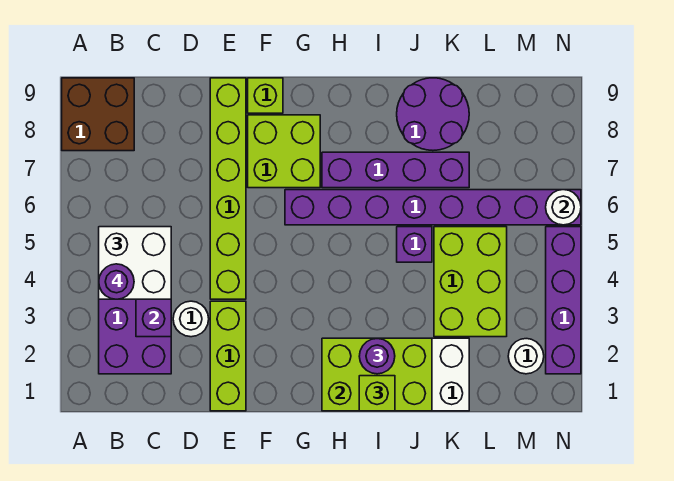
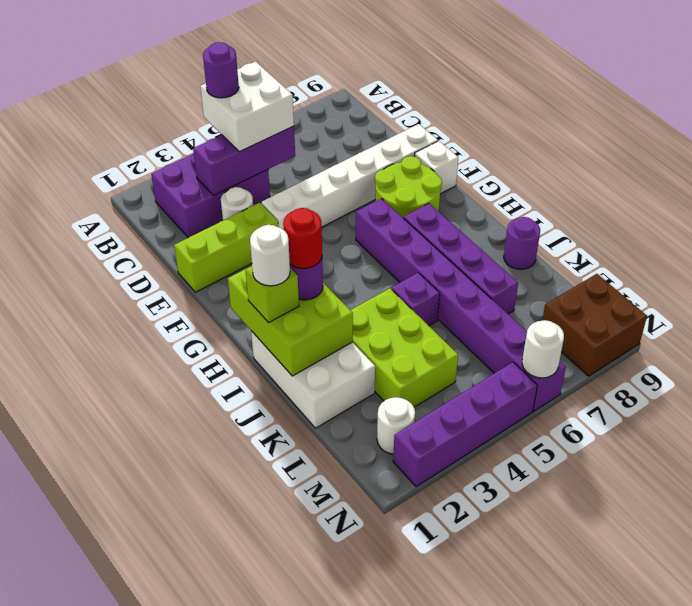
brown 2x2 brick [62,78,134,151] -> brown 2x2 brick moved to [542,274,647,376]
lime 1x6 brick [210,78,246,299] -> white 1x6 brick [261,124,438,230]
lime 2x2 brick [248,115,320,188] -> lime 2x2 round brick [375,156,442,218]
lime 1x1 brick [248,78,283,113] -> white 1x1 brick [415,141,458,194]
none -> white 1x1 round brick [250,225,290,286]
none -> red 1x1 round brick [283,208,322,269]
purple 2x2 round brick [397,78,469,150] -> purple 1x1 round brick [504,217,540,269]
lime 2x3 brick [434,227,507,337] -> lime 2x3 brick turned to [350,288,458,407]

